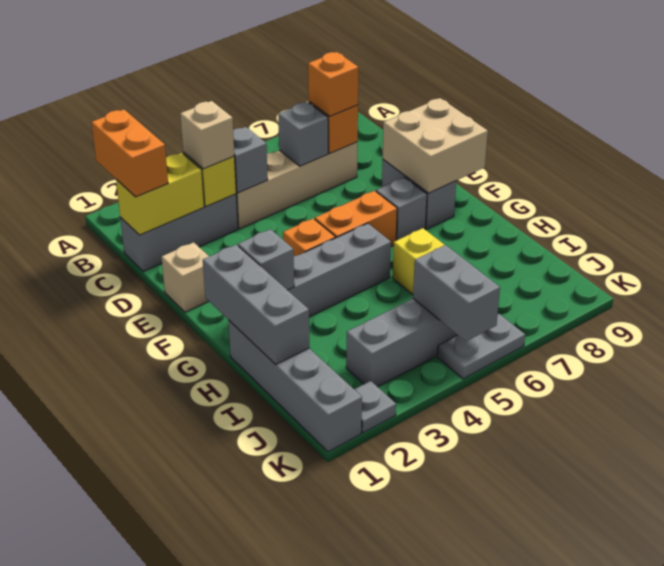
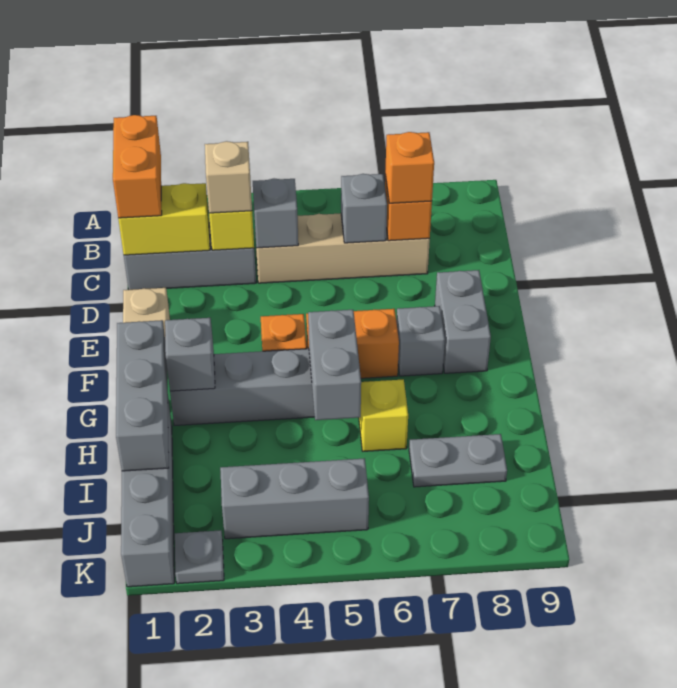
tan 2x2 brick [383,98,488,193] -> none
grey 1x2 brick [413,245,500,341] -> grey 1x2 brick moved to [308,310,361,420]
grey 1x2 plate [437,314,525,379] -> grey 1x2 plate moved to [409,434,507,487]

